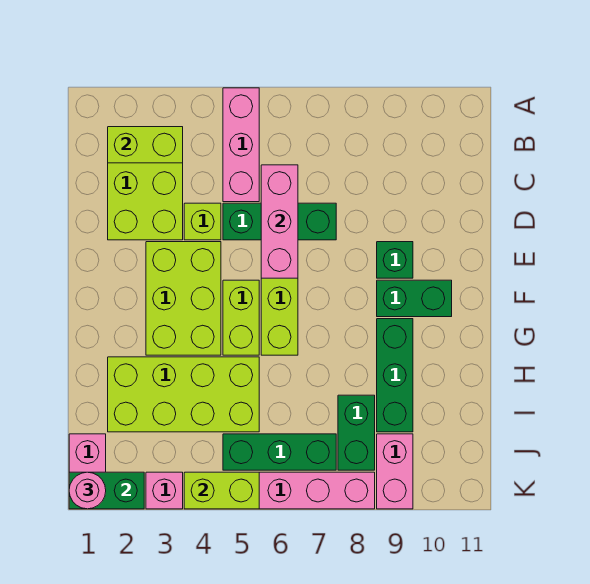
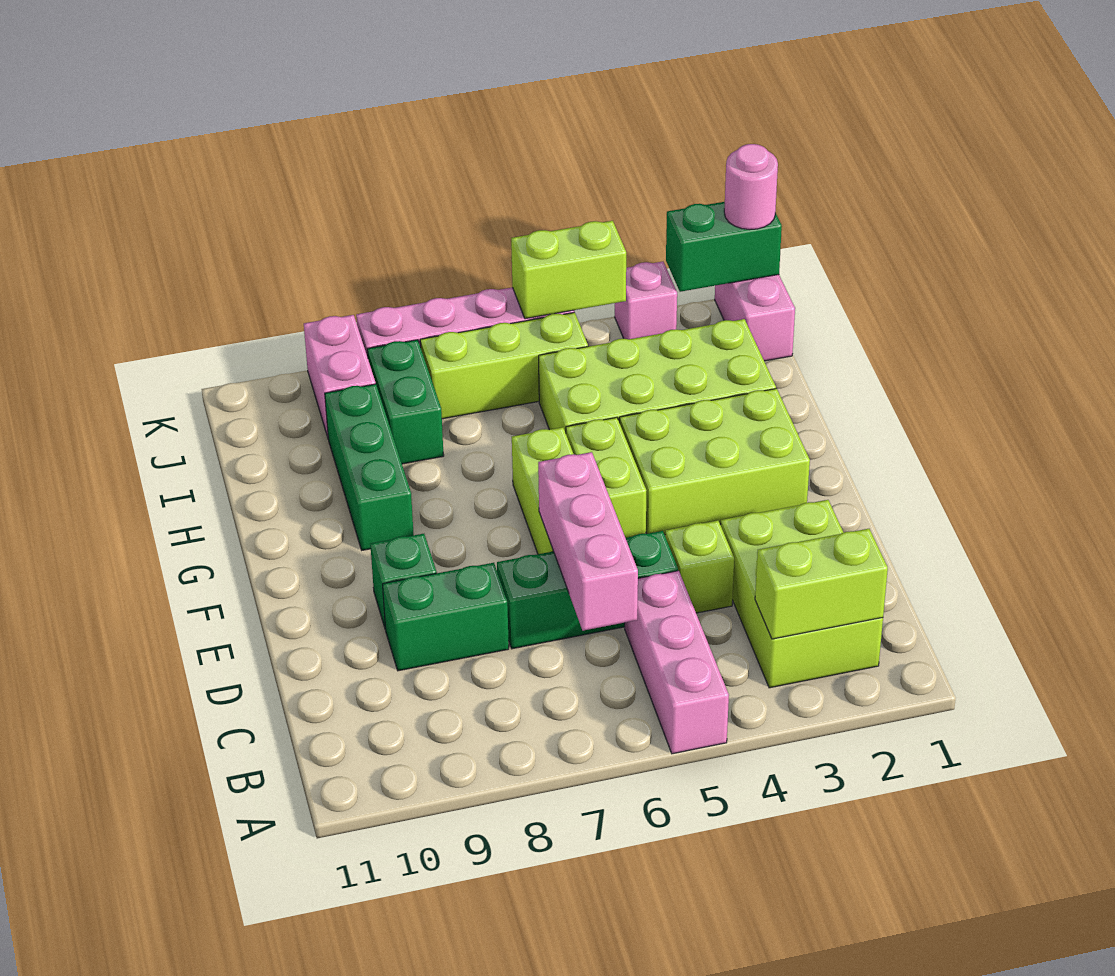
lime 2x3 brick [146,242,221,355] -> lime 2x3 brick turned to [620,389,810,535]
green 1x2 brick [377,280,452,317] -> green 1x2 brick moved to [383,563,509,671]
green 1x3 brick [223,434,336,470] -> lime 1x3 brick [420,312,588,419]

